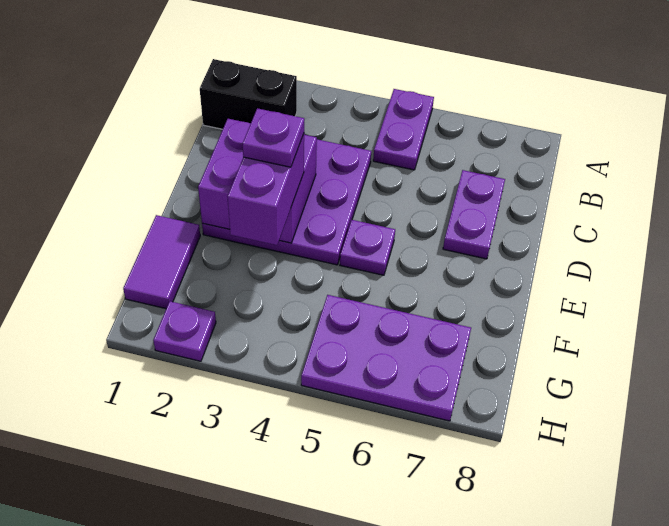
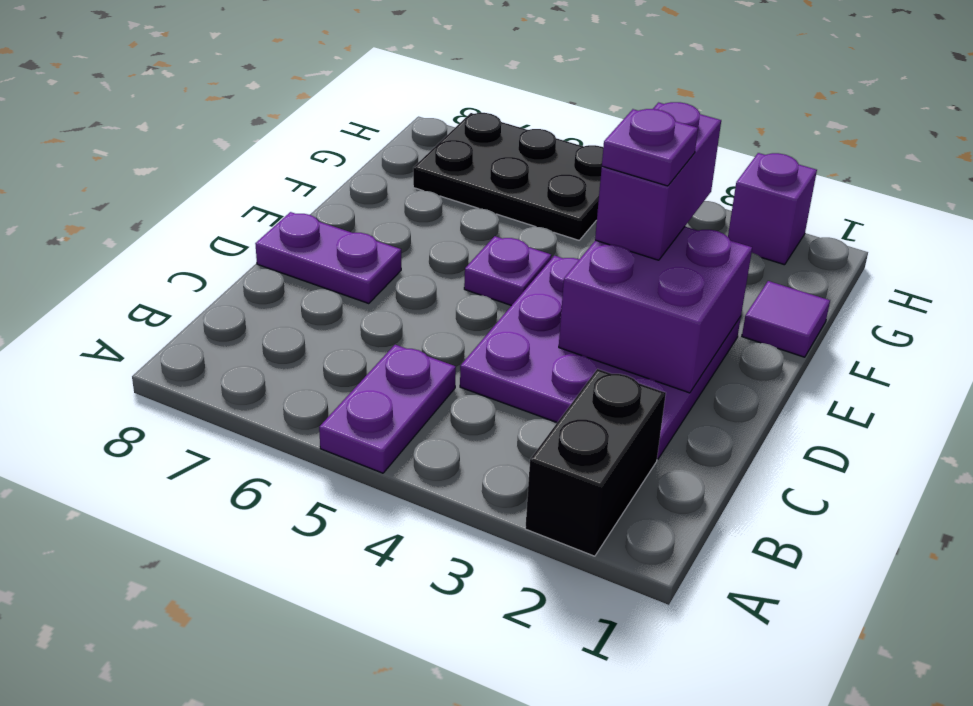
black 1x2 brick [200,59,297,129] -> black 1x2 brick turned to [525,369,666,556]
purple 1x2 plate [443,170,505,259] -> purple 1x2 plate turned to [255,212,401,304]
purple 1x2 tile [123,215,200,309] -> purple 1x1 tile [742,281,830,357]
purple 2x3 plate [301,295,471,421] -> black 2x3 plate [413,113,603,240]
purple 1x1 plate [153,301,216,361] -> purple 1x1 brick [728,153,817,265]

